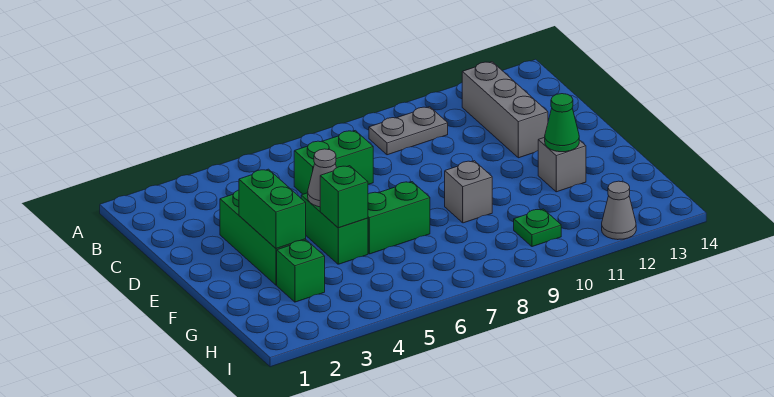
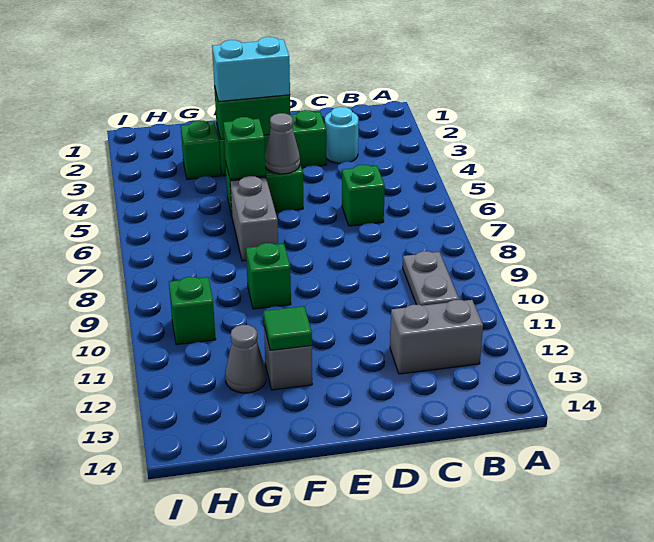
grey 1x3 brick [462,62,548,158] -> grey 1x2 brick [390,300,483,374]
none -> cyan 1x1 round brick [325,107,358,163]
green 1x2 brick [294,131,373,194] -> green 1x1 brick [342,164,385,226]
none -> cyan 1x2 brick [212,37,290,102]
green 1x2 brick [368,182,430,254] -> grey 1x2 brick [230,176,278,261]
grey 1x1 brick [445,161,492,223] -> green 1x1 brick [246,243,291,309]
green 1x1 cone [545,94,579,152] -> green 1x1 tile [264,306,312,350]
green 1x1 plate [514,209,561,247] -> green 1x1 brick [169,277,216,345]
grey 1x1 cone [602,181,636,240] -> grey 1x1 cone moved to [225,325,266,393]

